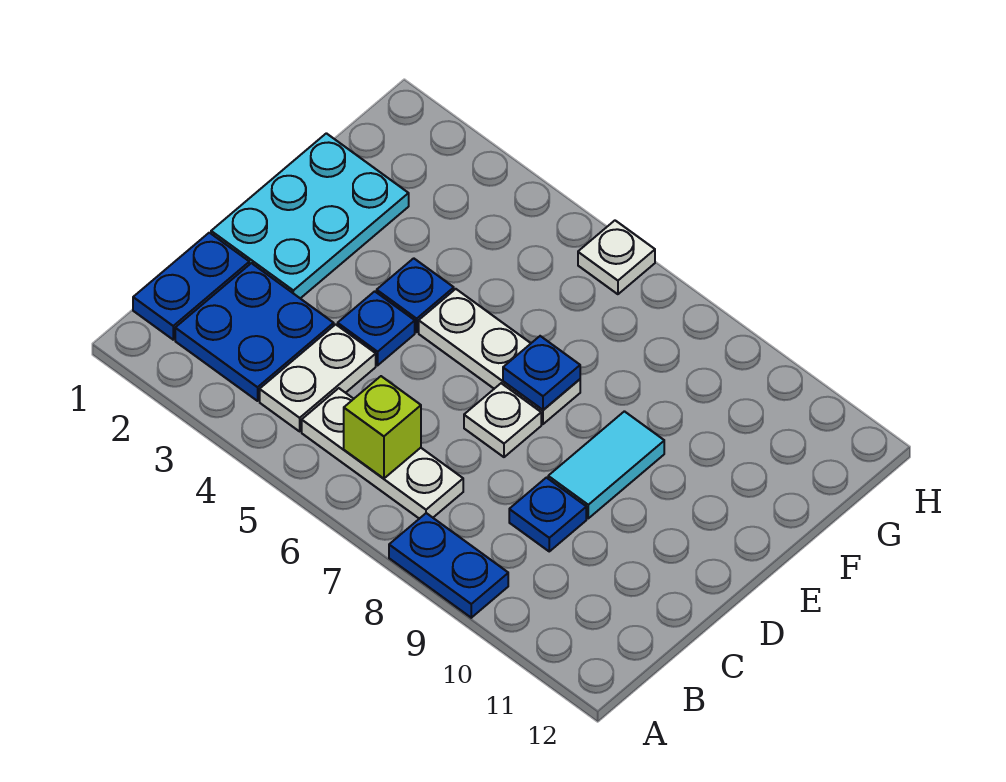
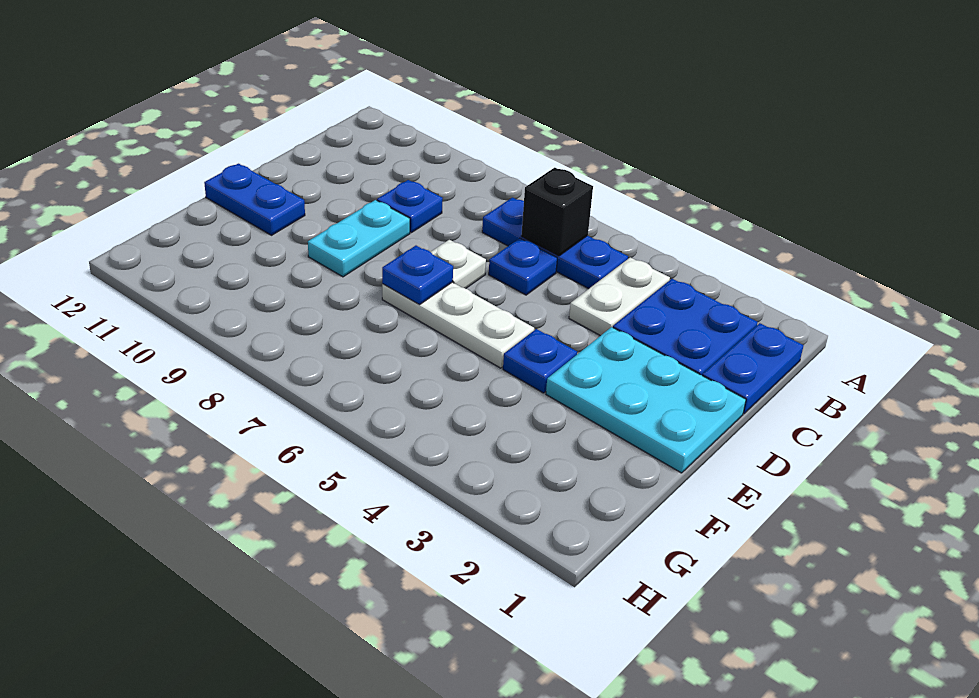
blue 1x2 plate [389,513,508,618] -> blue 1x2 plate moved to [204,164,305,235]
white 1x3 plate [302,388,463,519] -> blue 1x3 plate [482,198,628,289]
lime 1x1 brick [344,376,421,478] -> black 1x1 brick [521,168,593,256]
cyan 2x3 plate [211,133,409,298] -> cyan 2x3 plate turned to [546,327,746,473]
blue 1x1 plate [338,291,415,365] -> blue 1x1 plate moved to [489,238,557,295]
cyan 1x2 tile [548,411,664,518] -> cyan 1x2 plate [308,200,410,277]
white 1x1 plate [578,221,655,294] -> none

